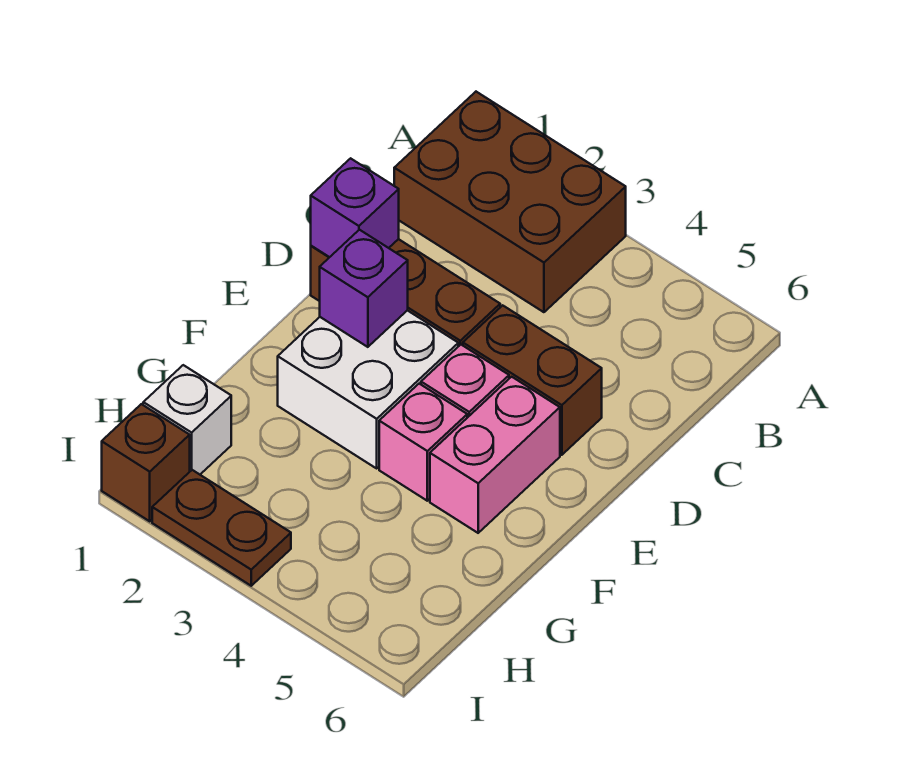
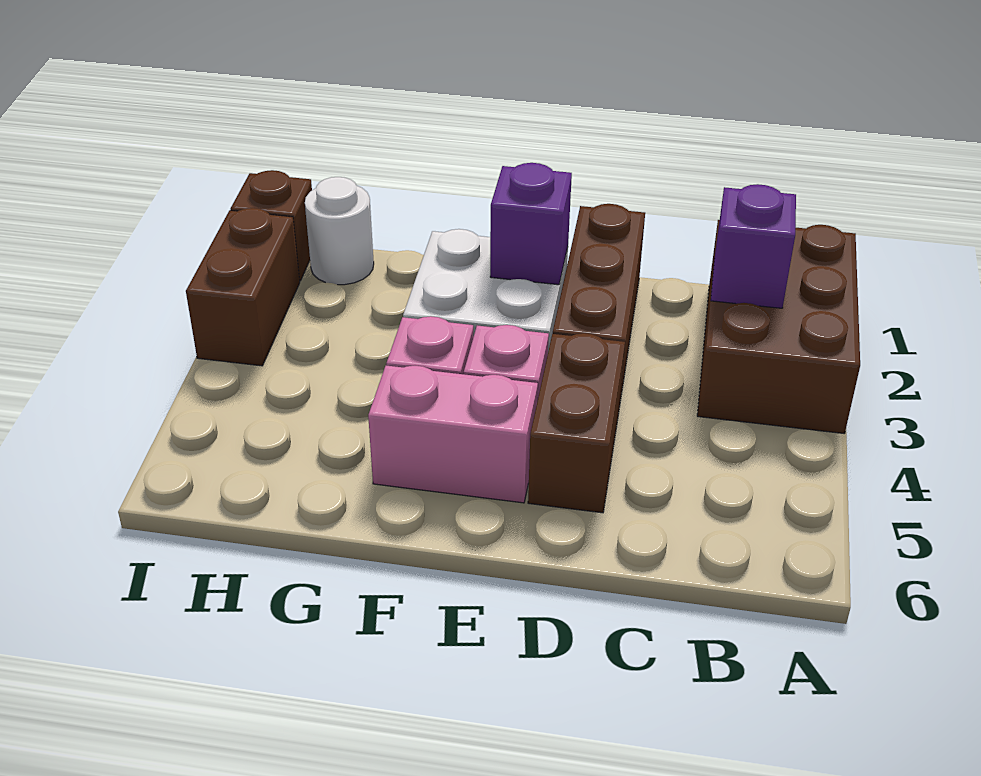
purple 1x1 brick [311,158,399,257] -> purple 1x1 brick moved to [711,184,796,308]
white 1x1 brick [143,365,231,474] -> white 1x1 round brick [305,177,374,285]
brown 1x2 plate [152,470,291,586] -> brown 1x2 brick [186,208,300,366]

